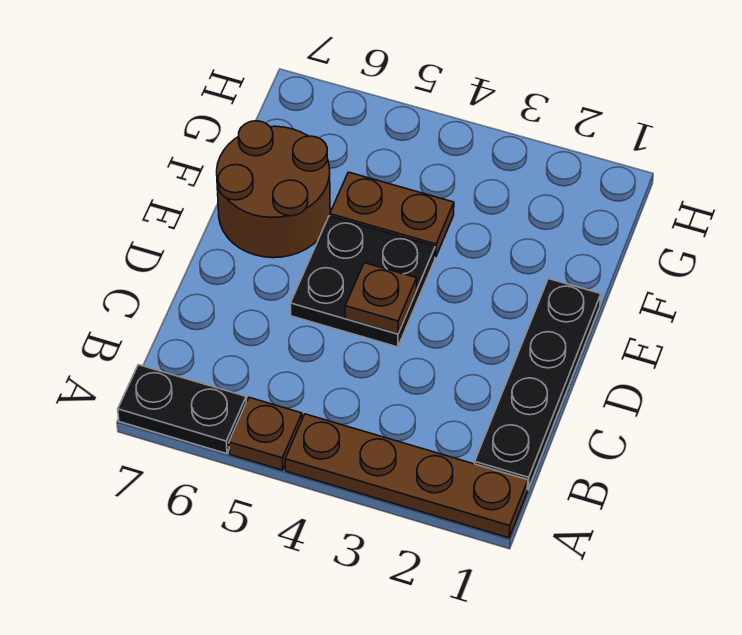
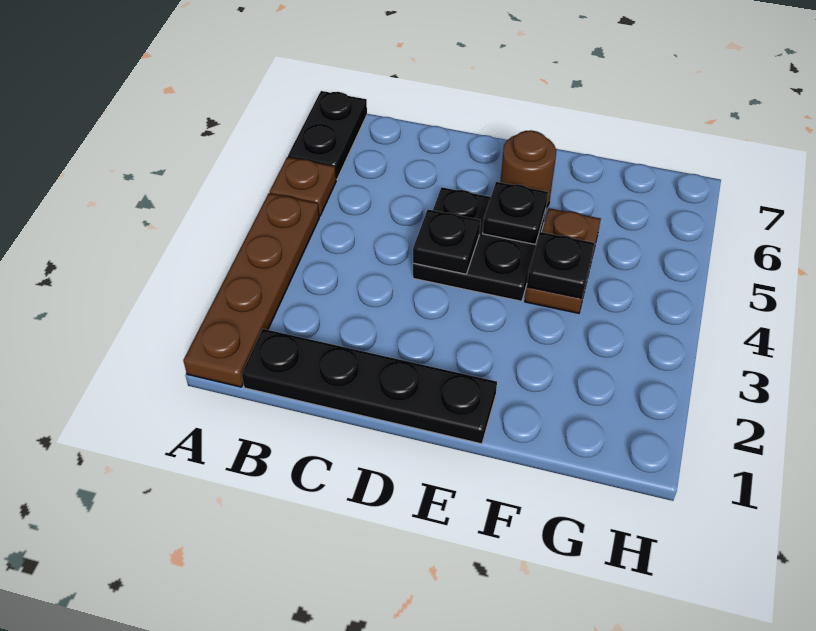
brown 1x1 plate [345,263,417,334] -> black 1x1 plate [413,210,480,274]
none -> black 1x1 plate [483,182,548,245]
brown 2x2 round brick [217,121,330,258] -> brown 1x1 round brick [500,130,556,208]
none -> black 1x1 plate [527,232,594,298]

